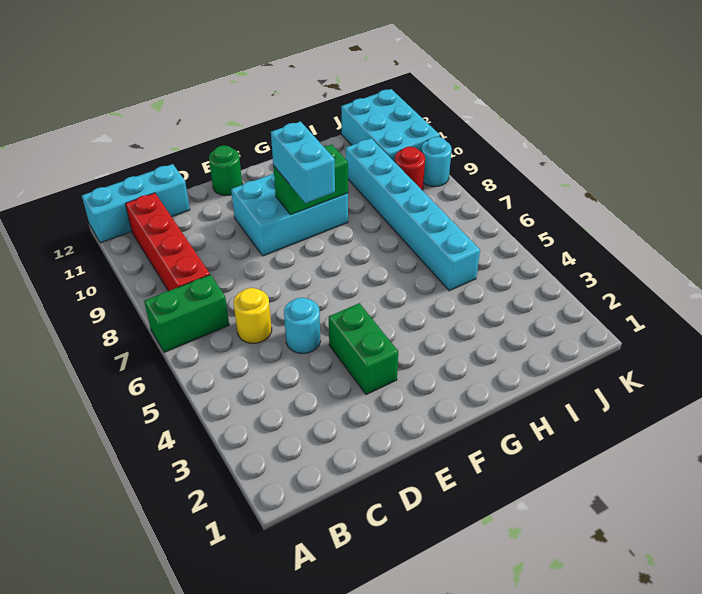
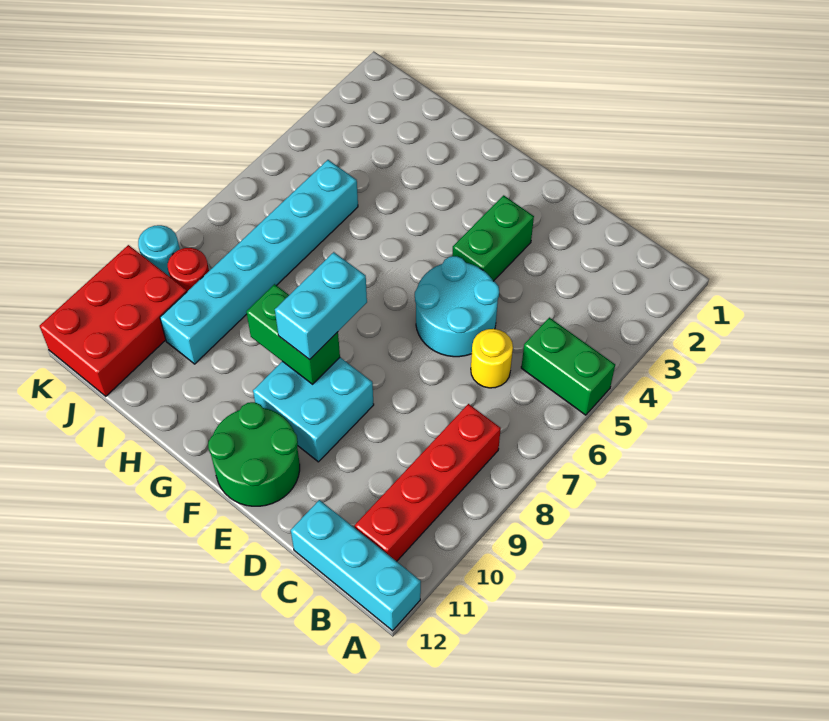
green 1x2 brick [144,275,229,352] -> green 1x2 brick moved to [521,318,615,415]
cyan 1x1 round brick [284,298,321,354] -> cyan 2x2 round brick [415,256,499,357]
cyan 2x3 brick [231,173,348,256] -> cyan 2x2 brick [253,358,374,462]
green 1x1 round brick [209,145,242,195] -> green 2x2 round brick [208,402,300,506]
cyan 2x3 brick [341,89,440,162] -> red 2x3 brick [40,245,187,396]

